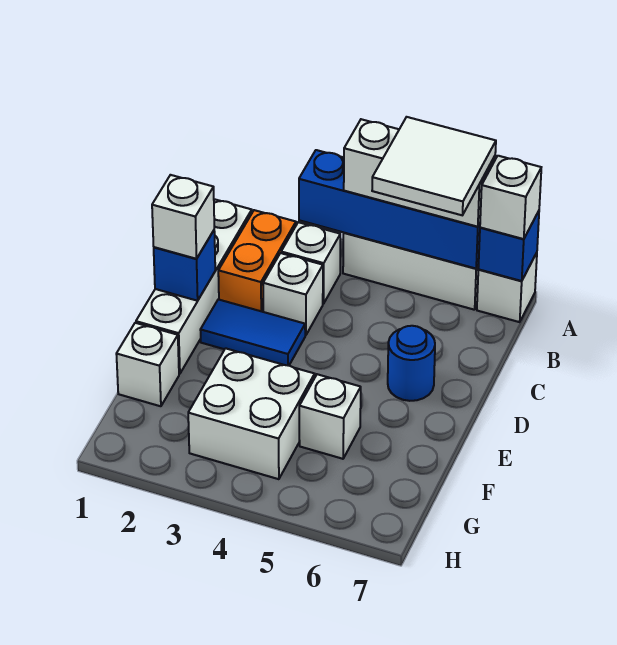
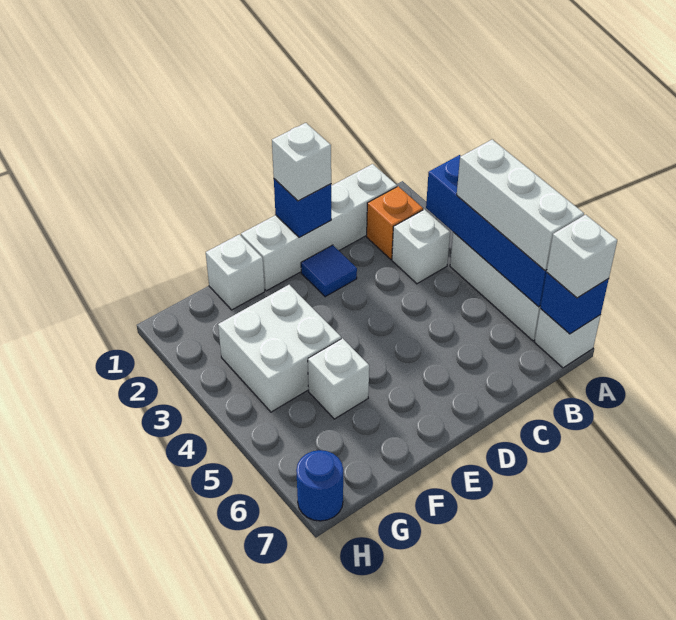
white 2x2 tile [372,117,496,215] -> none
orange 1x2 brick [218,210,296,312] -> orange 1x1 brick [367,186,423,259]
white 1x1 brick [263,253,323,335] -> none
blue 1x2 tile [200,299,305,366] -> blue 1x1 tile [301,245,357,297]
blue 1x1 round brick [388,326,435,401] -> blue 1x1 round brick moved to [296,450,343,521]

